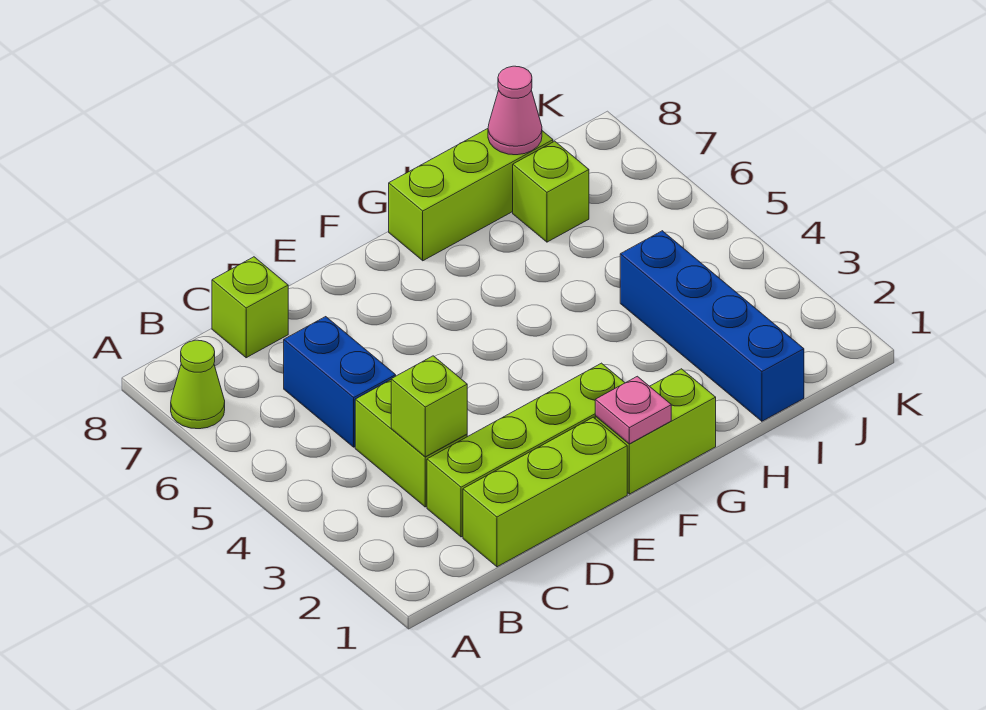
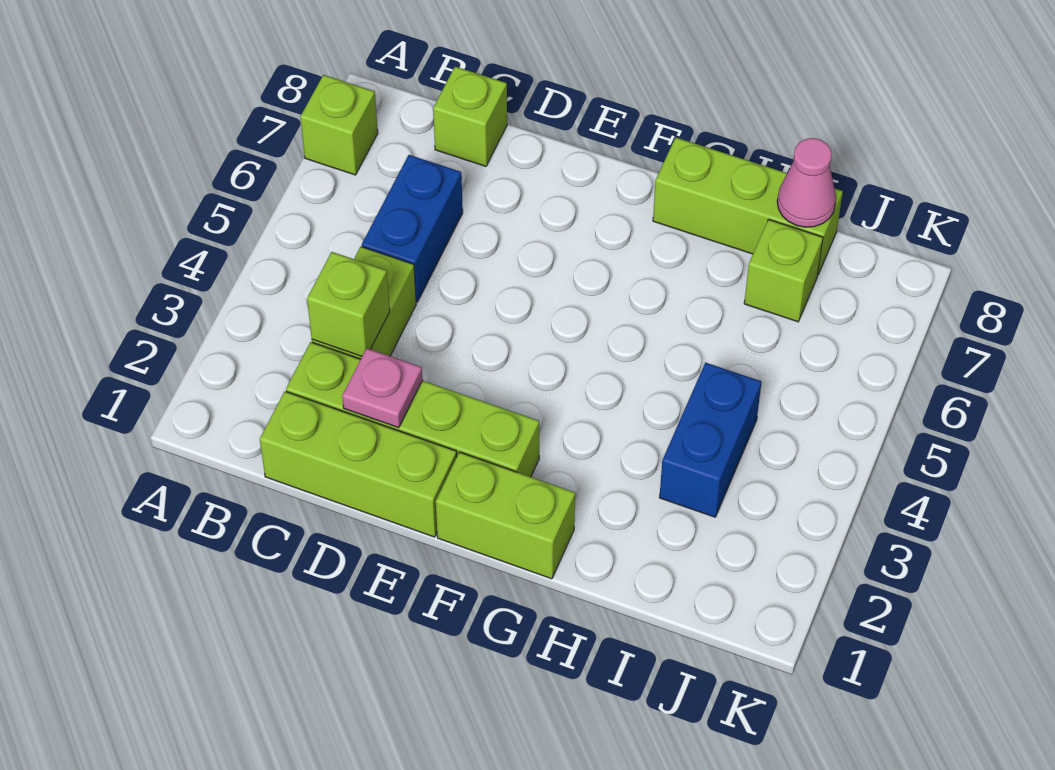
lime 1x1 cone [171,340,225,429] -> lime 1x1 brick [300,75,378,175]
pink 1x1 plate [595,376,671,444] -> pink 1x1 plate moved to [342,348,423,428]
blue 1x4 brick [620,231,804,421] -> blue 1x2 brick [659,363,761,517]

